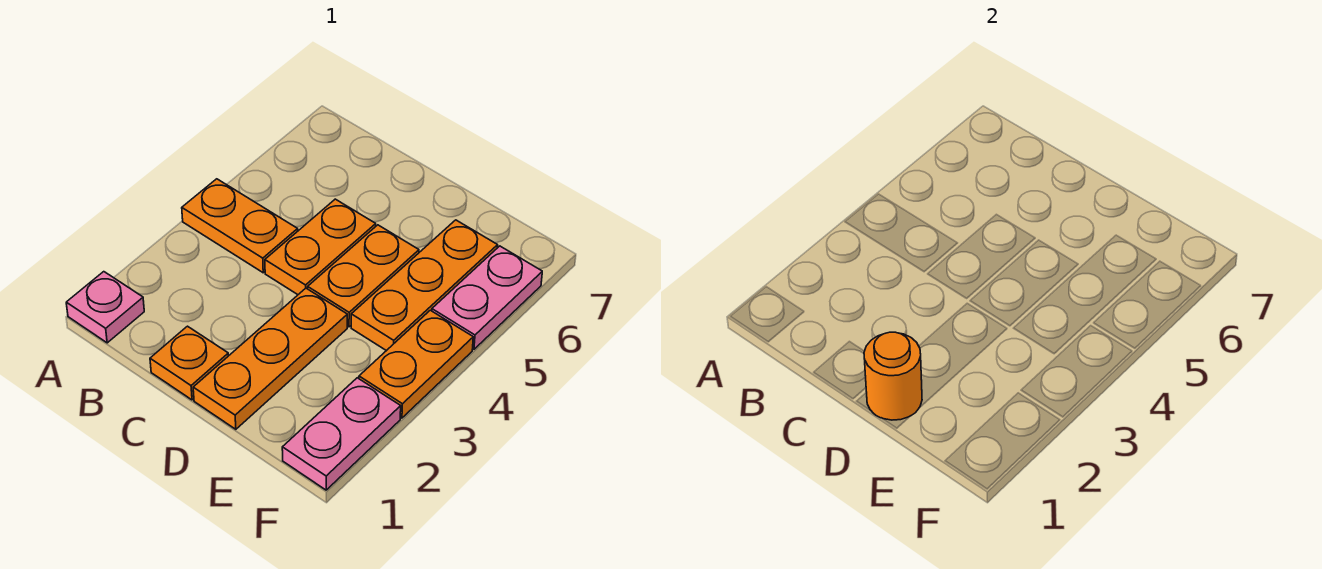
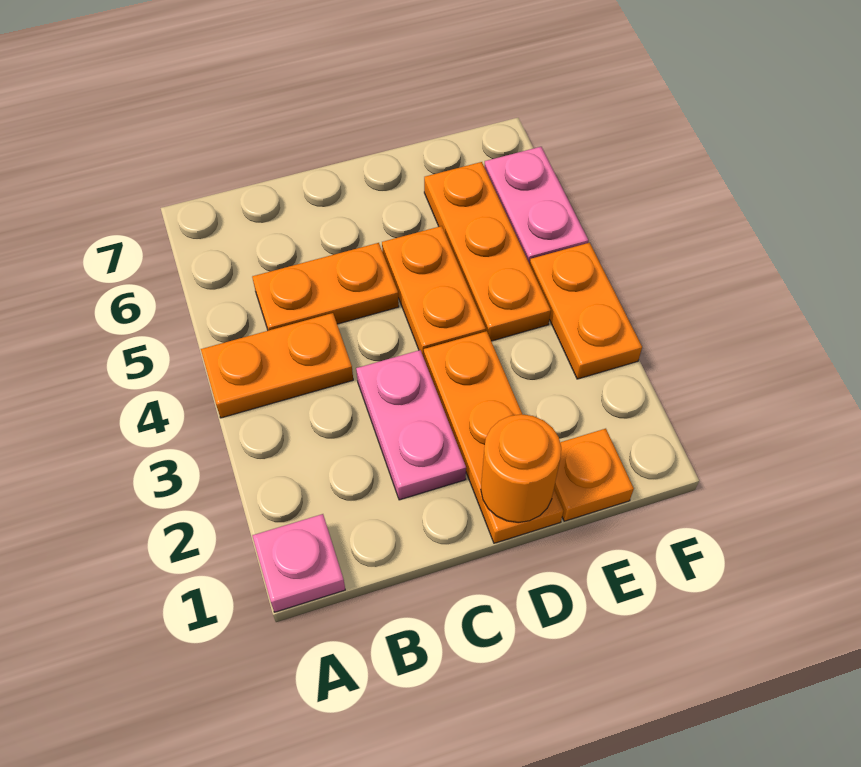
orange 1x1 plate [150,326,228,400] -> orange 1x1 plate moved to [554,429,634,521]
orange 1x2 plate [265,199,376,295] -> orange 1x2 plate turned to [252,243,399,331]
pink 1x2 plate [282,378,401,490] -> pink 1x2 plate moved to [356,350,466,500]

